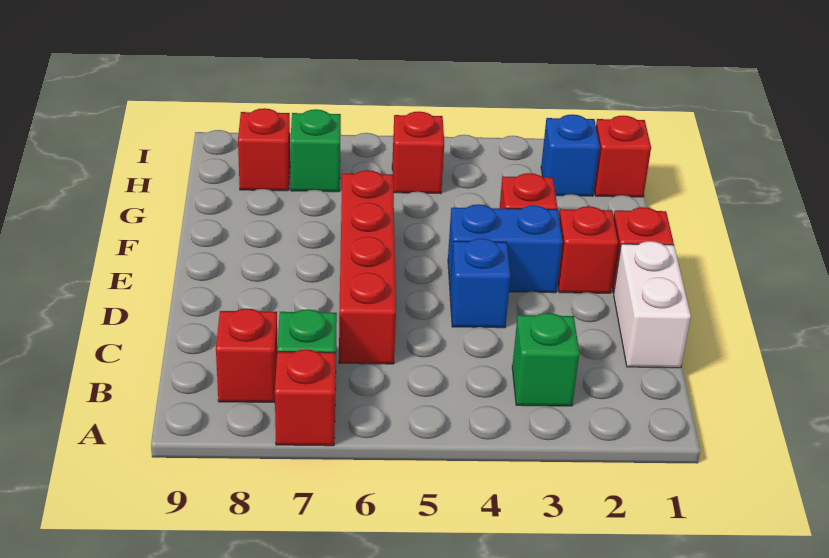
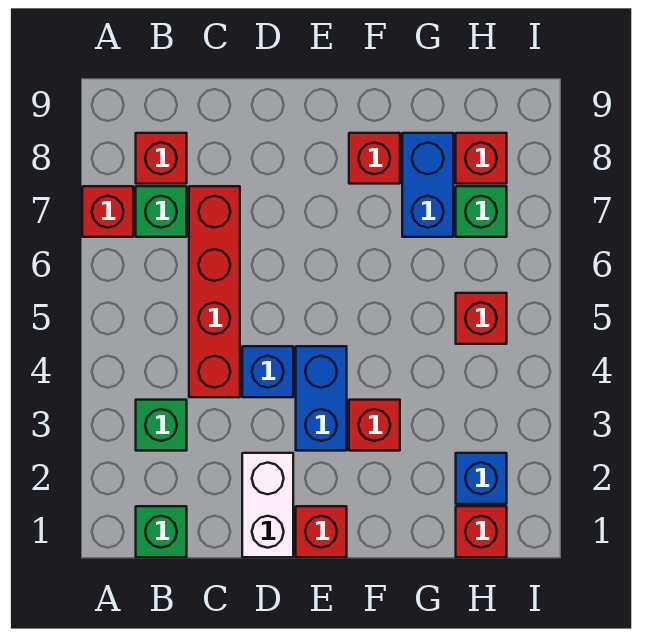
none -> green 1x1 brick [136,506,187,557]
white 1x2 brick [614,241,691,368] -> white 1x2 brick turned to [242,453,293,557]
red 1x4 brick [339,170,396,364] -> red 1x4 brick turned to [189,186,240,397]
red 1x1 brick [558,206,618,293] -> red 1x1 brick moved to [349,133,400,184]
none -> blue 1x2 brick [402,133,453,237]

